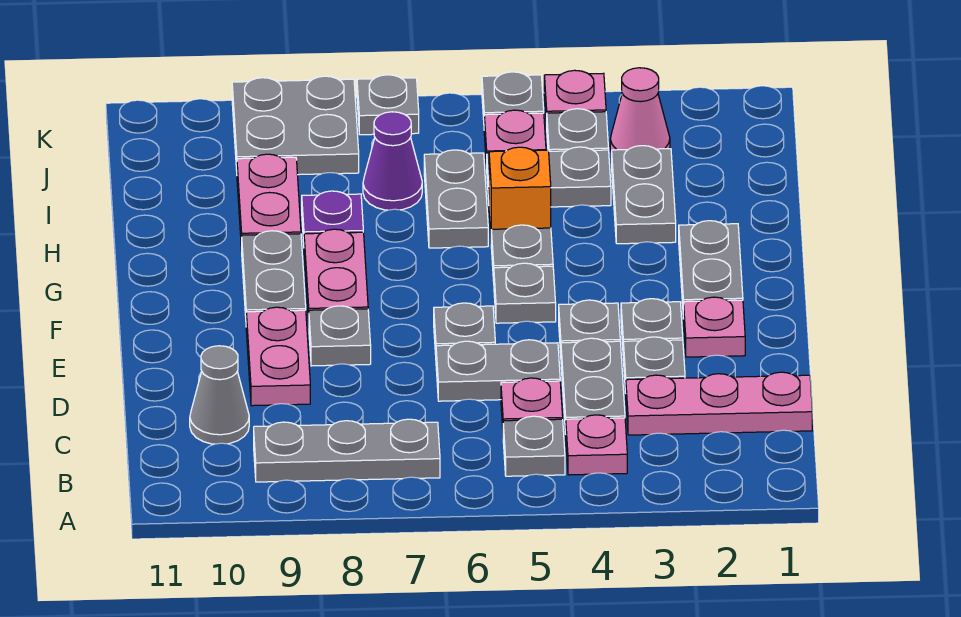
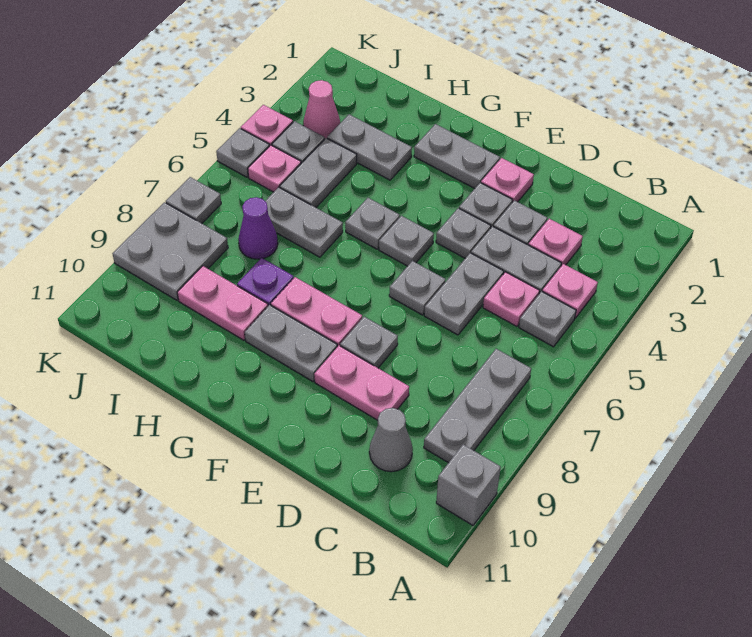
none -> grey 1x1 brick [436,445,501,525]
pink 1x3 plate [626,372,812,435] -> pink 1x1 plate [528,219,583,266]
orange 1x1 brick [489,147,551,233] -> none

